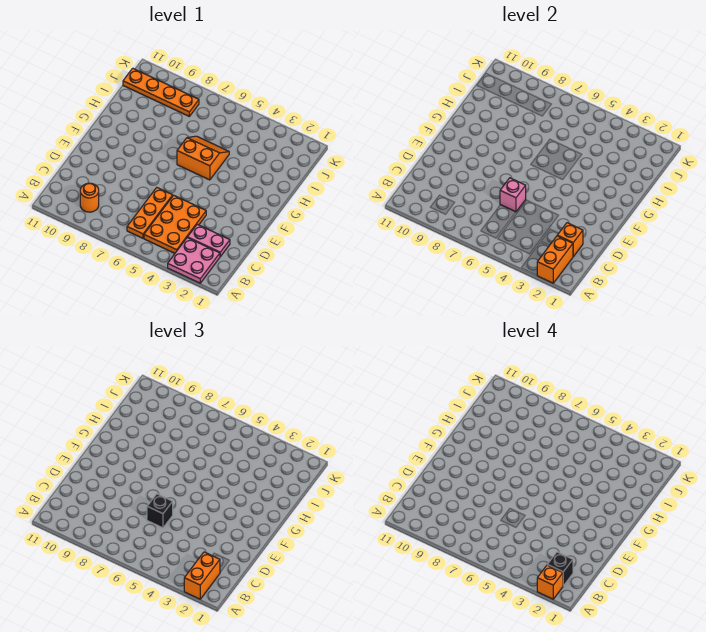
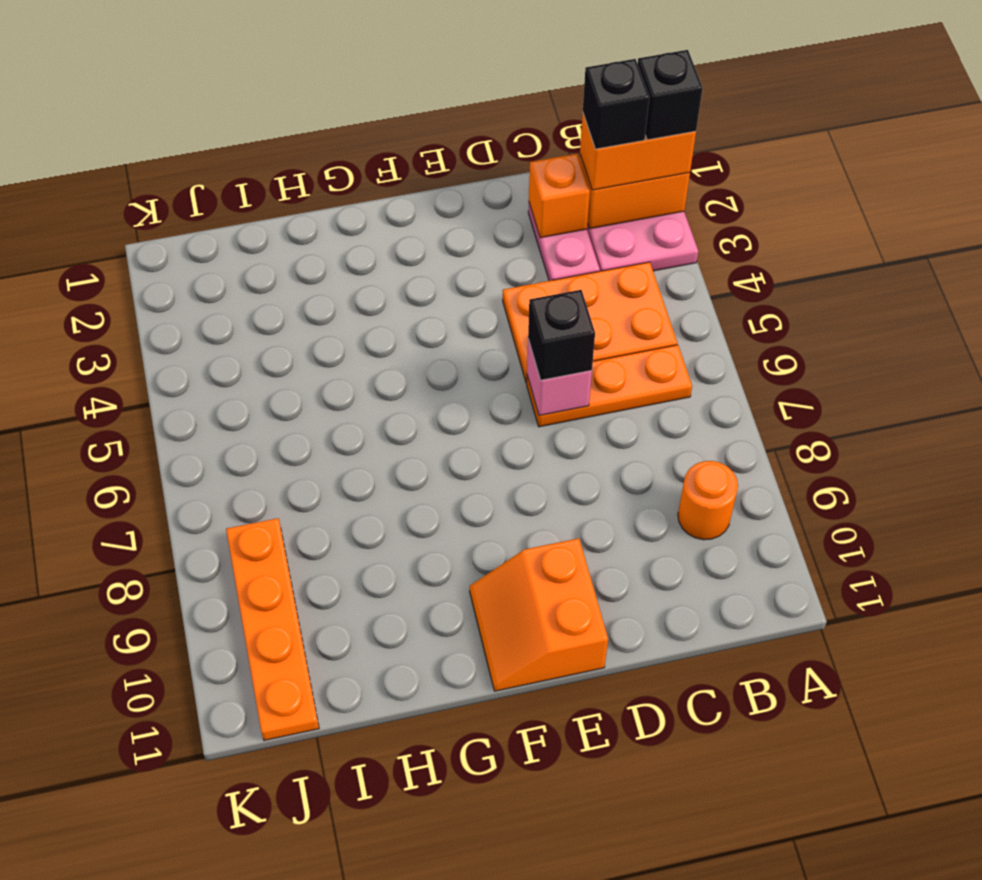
orange 1x1 brick [537,565,563,599] -> black 1x1 brick [638,50,703,140]
orange 2x2 slope [177,136,229,180] -> orange 2x2 slope moved to [470,538,608,691]

